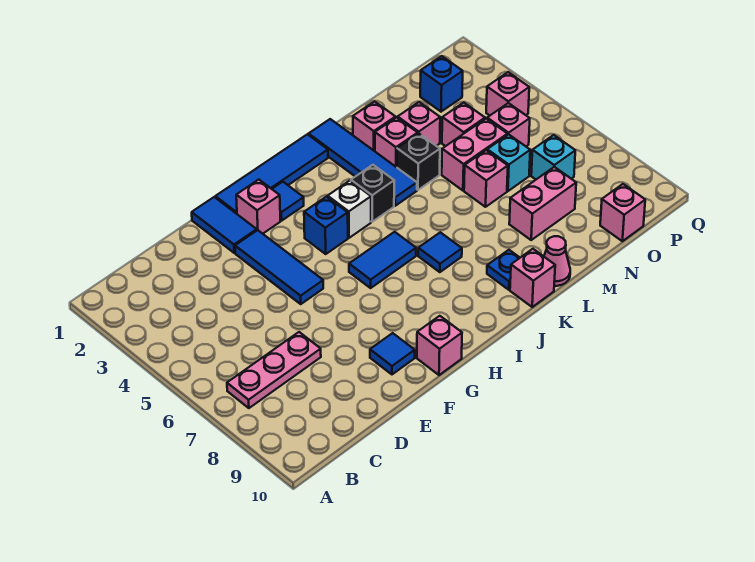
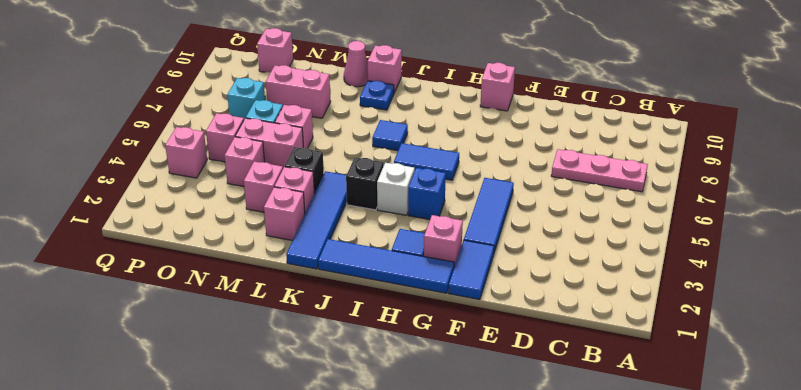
blue 1x1 tile [370,333,415,374] -> none
blue 1x1 brick [420,56,463,112] -> none

